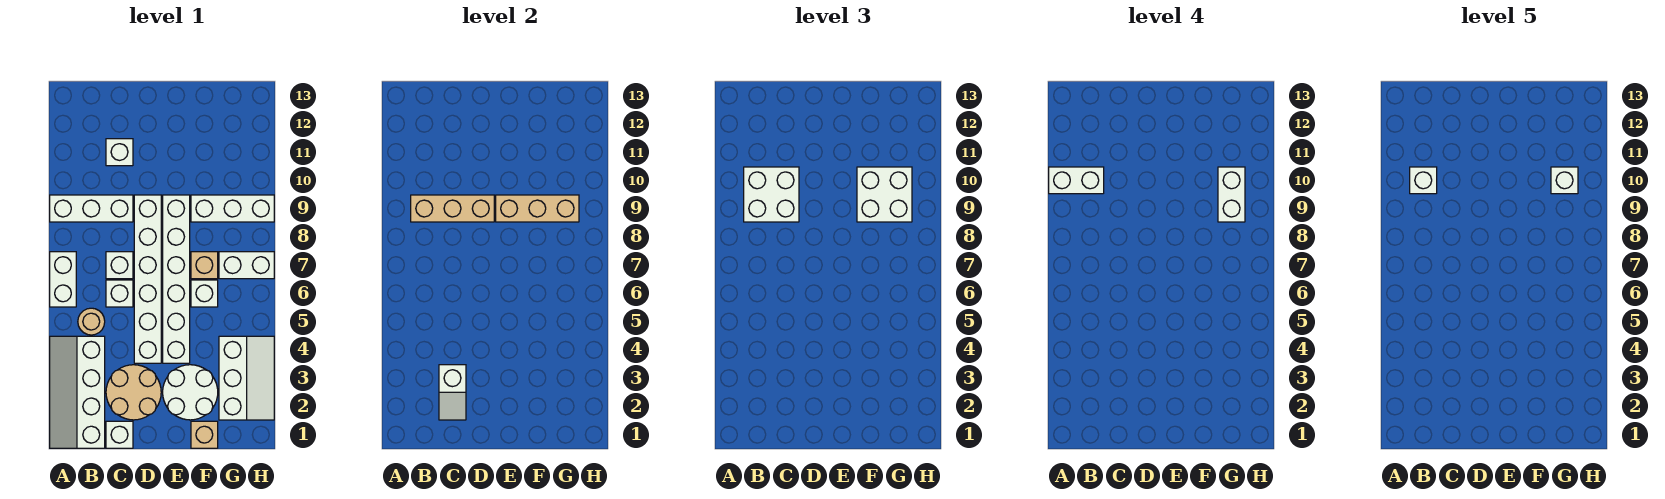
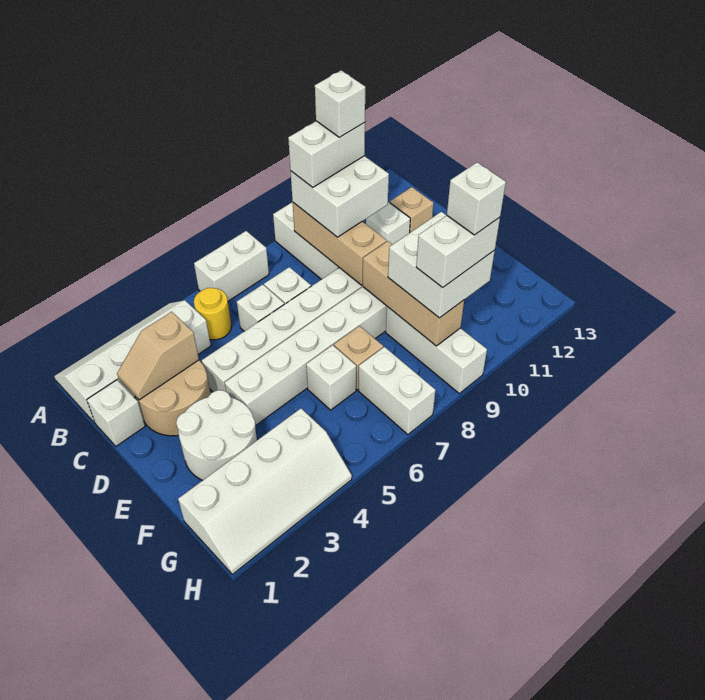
white 1x2 brick [1049,167,1104,194] -> white 1x2 brick turned to [288,121,365,187]
tan 1x1 round brick [78,308,105,335] -> yellow 1x1 round brick [194,288,231,340]
white 1x2 slope [439,365,466,420] -> tan 1x2 slope [117,312,199,400]
tan 1x1 brick [191,421,218,448] -> tan 1x1 brick moved to [390,187,434,233]
white 2x3 slope [219,336,274,420] -> white 2x4 slope [178,408,352,574]

